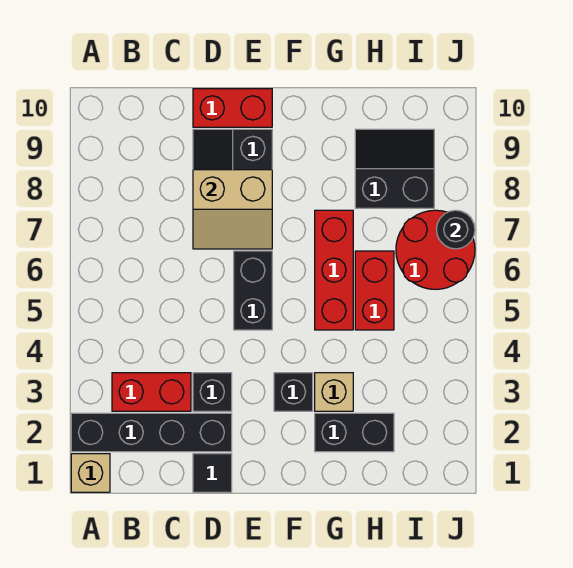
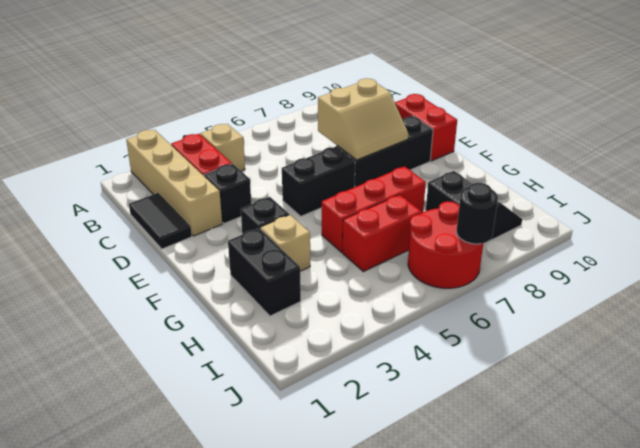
tan 1x1 brick [71,454,110,492] -> tan 1x1 brick moved to [200,124,245,171]
black 1x4 brick [71,413,232,452] -> tan 1x4 brick [126,130,222,236]
black 1x1 tile [193,454,232,492] -> black 1x2 tile [129,193,192,249]
tan 2x2 slope [193,170,272,249] -> tan 2x2 slope turned to [318,78,408,160]

